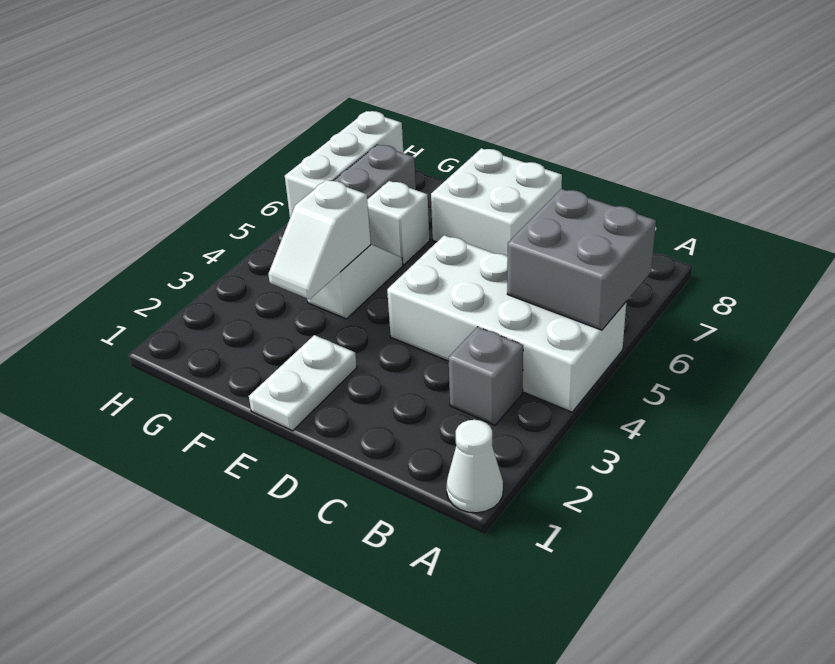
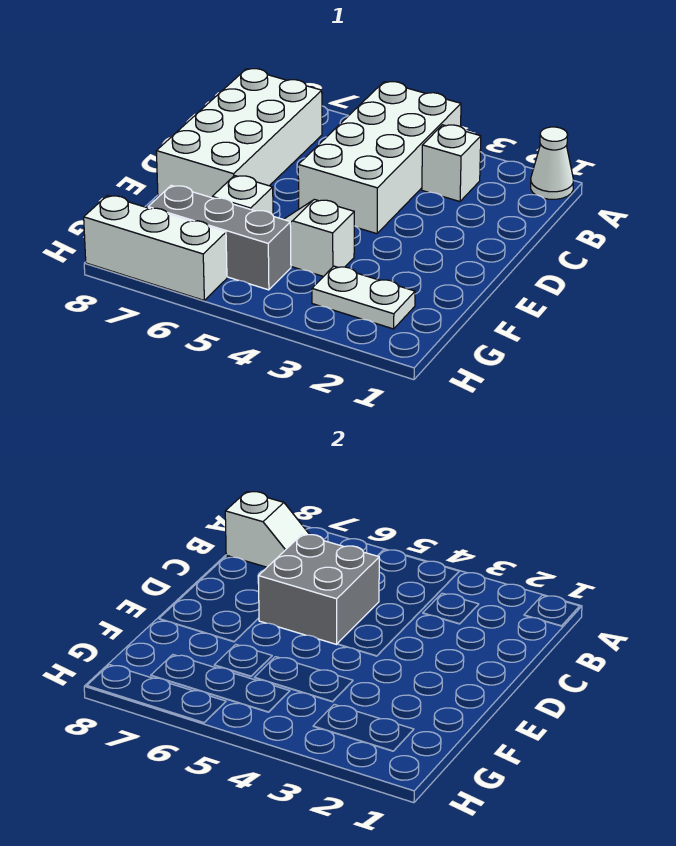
grey 2x2 brick [507,189,656,330] -> grey 2x2 brick moved to [258,535,379,644]
grey 1x1 brick [449,327,523,425] -> white 1x1 brick [422,125,481,202]
white 2x2 brick [431,148,562,256] -> white 2x4 brick [156,69,322,198]
white 1x2 plate [249,335,357,431] -> white 1x2 plate moved to [312,266,415,329]
white 1x2 slope [268,180,371,299] -> white 1x2 slope moved to [225,492,310,567]

